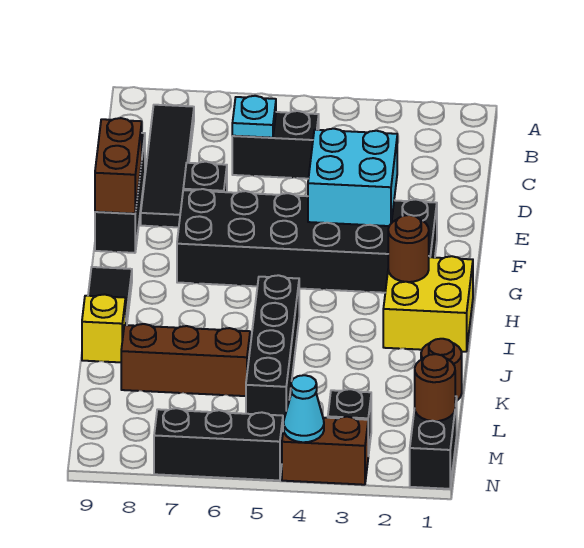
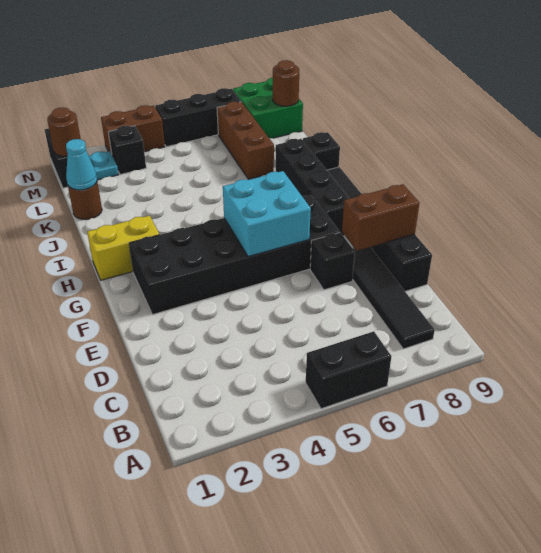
black 1x2 brick [232,111,319,179] -> black 1x2 brick moved to [306,331,392,409]
cyan 1x1 plate [232,96,276,138] -> cyan 1x1 plate moved to [89,151,119,180]
cyan 2x2 brick [308,129,397,226] -> cyan 2x2 brick moved to [223,171,311,257]
brown 1x2 brick [95,118,142,214] -> brown 1x2 brick turned to [342,184,419,251]
yellow 2x2 brick [383,256,473,352] -> yellow 1x2 brick [87,216,159,280]
brown 1x1 round brick [388,215,429,282] -> brown 1x1 round brick moved to [273,60,299,106]
black 1x4 brick [246,275,299,426] -> black 1x4 brick moved to [276,139,350,236]
yellow 1x1 brick [82,294,126,362] -> black 1x1 brick [303,132,340,170]
brown 1x3 brick [121,324,250,396] -> brown 1x3 brick turned to [217,102,274,179]
none -> green 2x2 brick [233,78,303,138]
cyan 1x1 cone [284,375,324,442] -> cyan 1x1 cone moved to [66,139,97,190]

